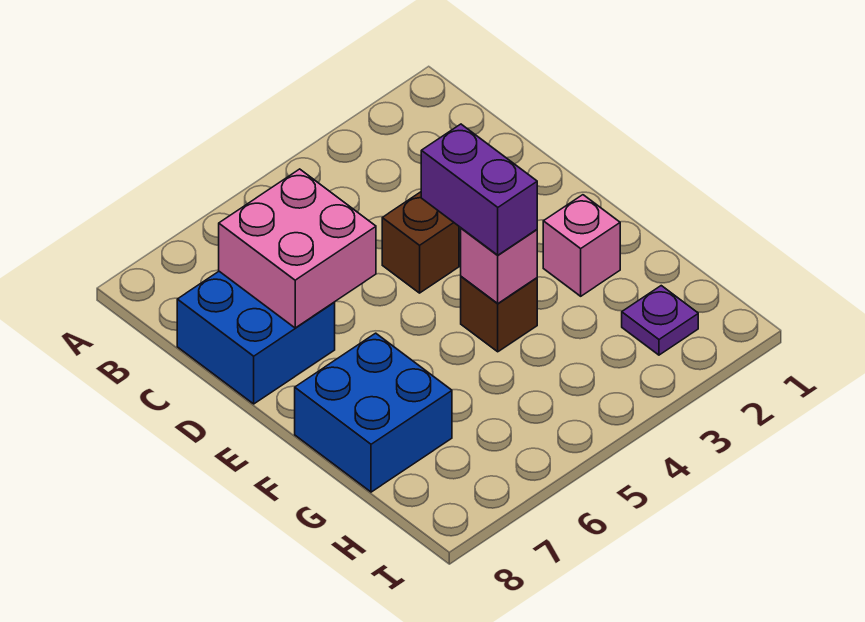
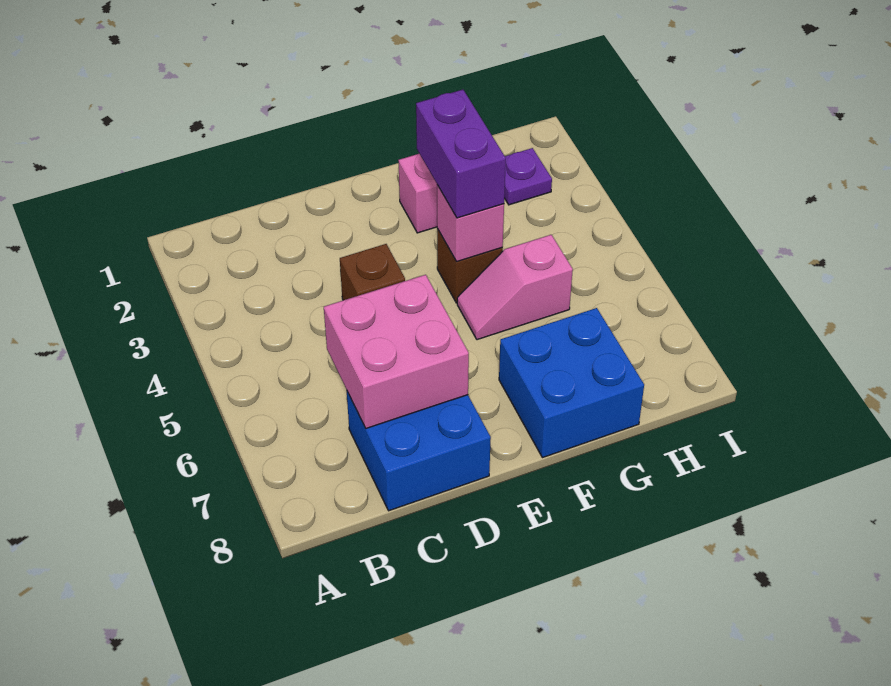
purple 1x2 brick [421,124,537,255] -> purple 1x2 brick turned to [416,90,506,218]
none -> pink 1x2 slope [457,235,573,340]

